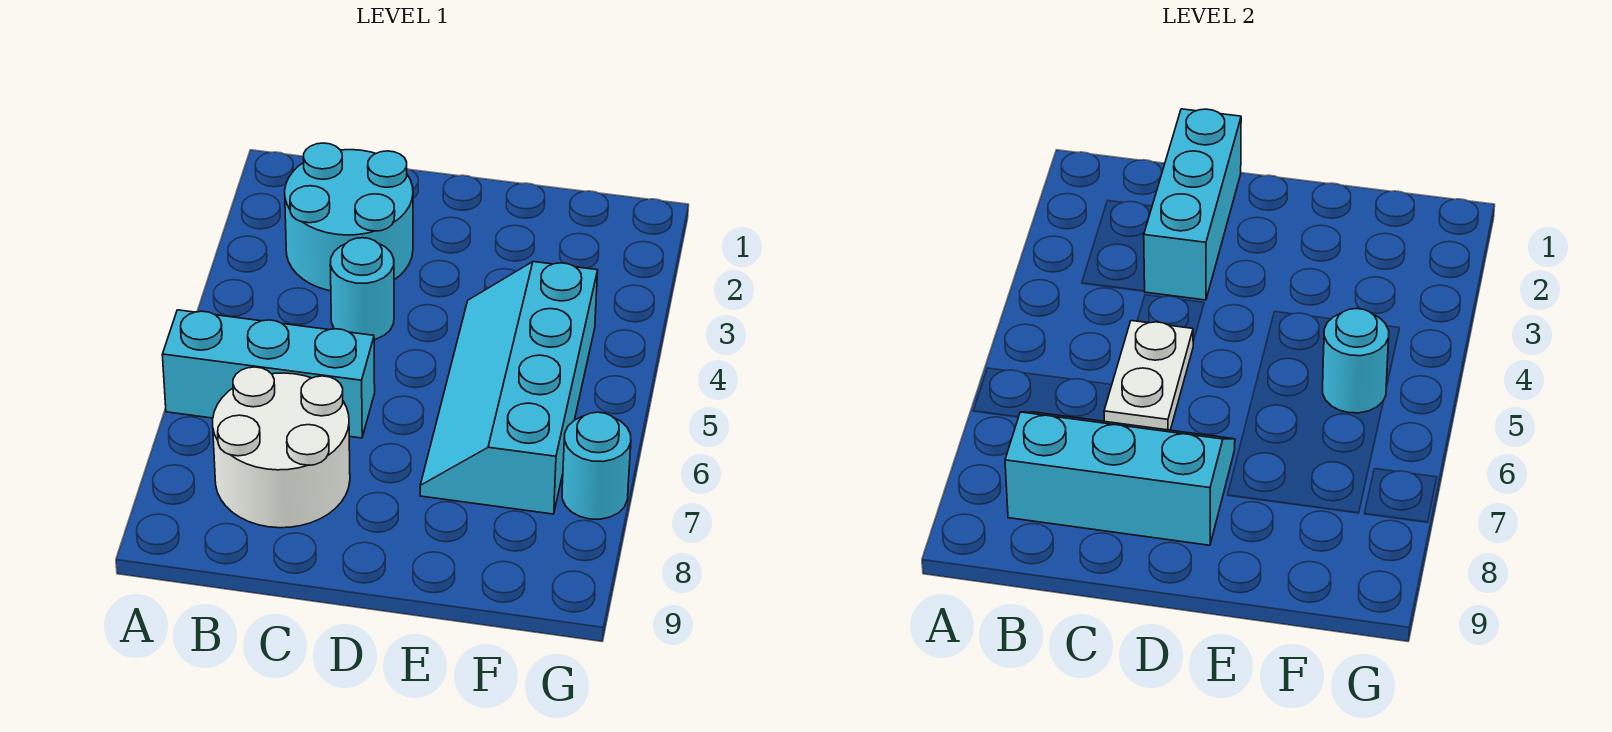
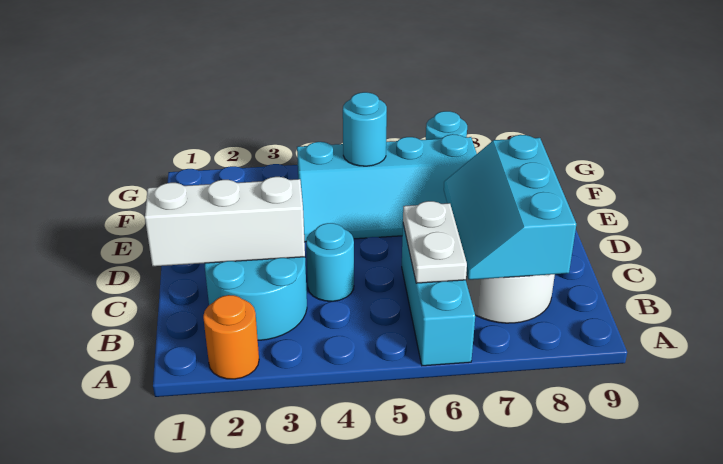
none -> orange 1x1 round brick [203,295,259,379]
cyan 1x3 brick [1144,109,1241,300] -> white 1x3 brick [145,177,305,266]
white 1x2 plate [1104,321,1193,430] -> white 1x2 plate turned to [403,201,467,283]

